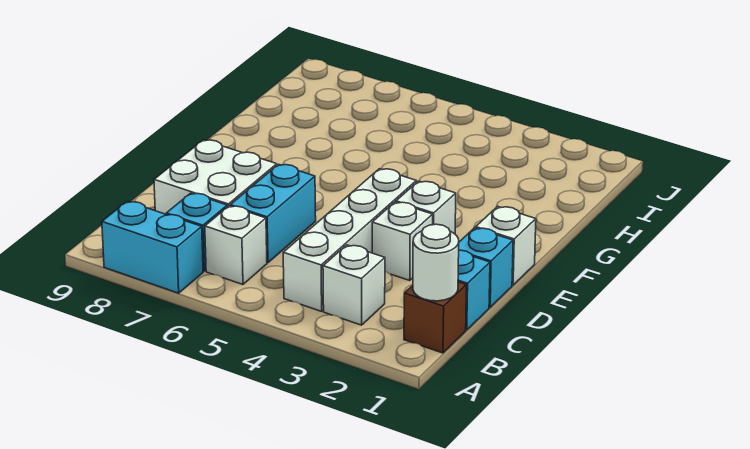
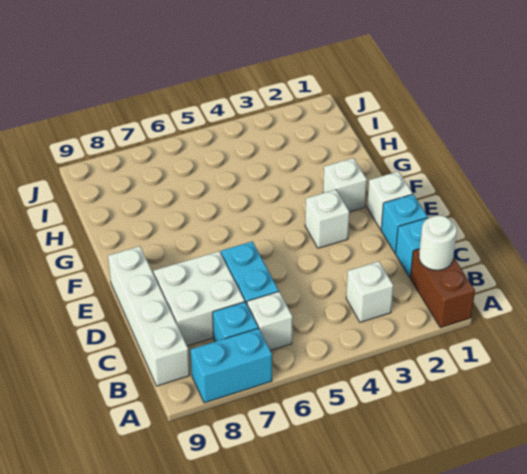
brown 1x1 brick [404,282,466,353] -> brown 1x2 brick [410,249,475,328]
white 1x4 brick [283,169,416,311] -> white 1x4 brick moved to [108,246,190,386]
white 1x1 brick [372,202,433,280] -> white 1x1 brick moved to [323,158,367,212]

